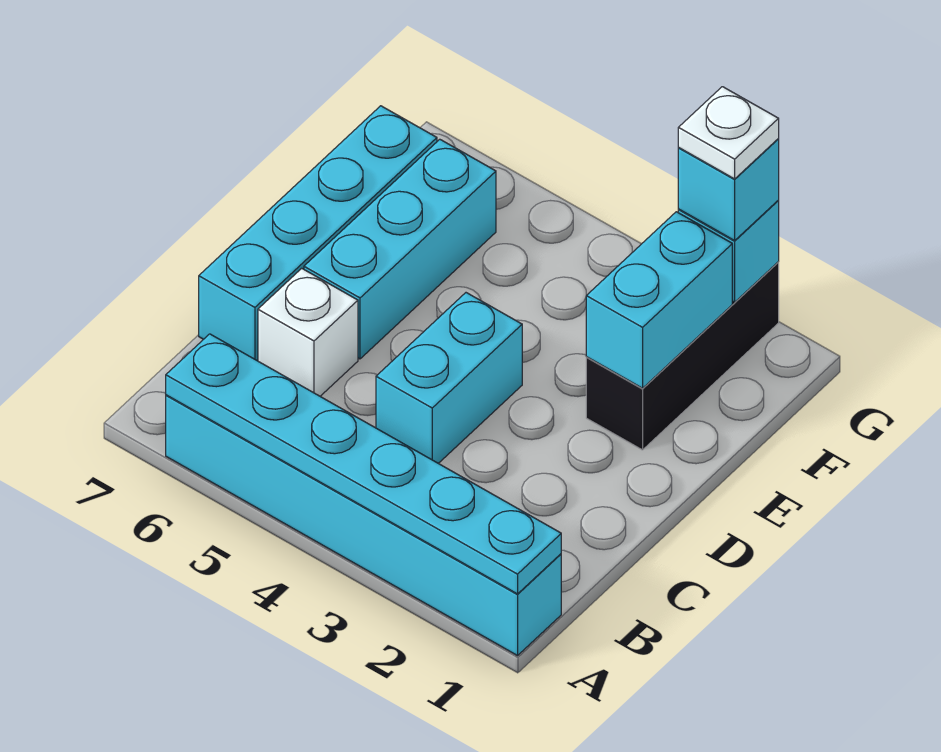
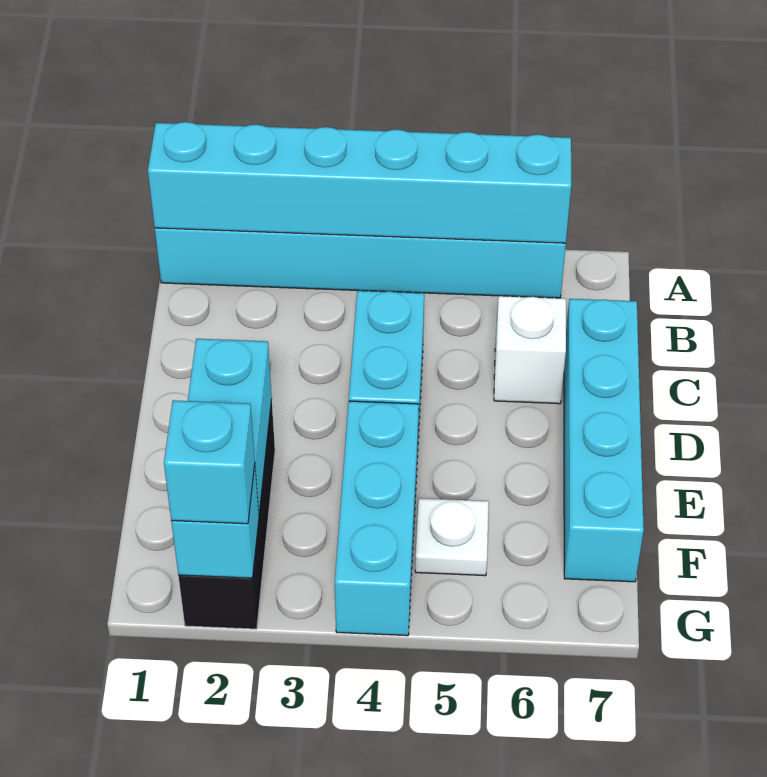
cyan 1x6 plate [166,334,561,594] -> cyan 1x6 brick [148,122,571,244]
cyan 1x3 brick [304,139,496,359] -> cyan 1x3 brick moved to [335,401,419,636]
white 1x1 plate [678,87,779,179] -> white 1x1 plate moved to [415,498,489,576]

